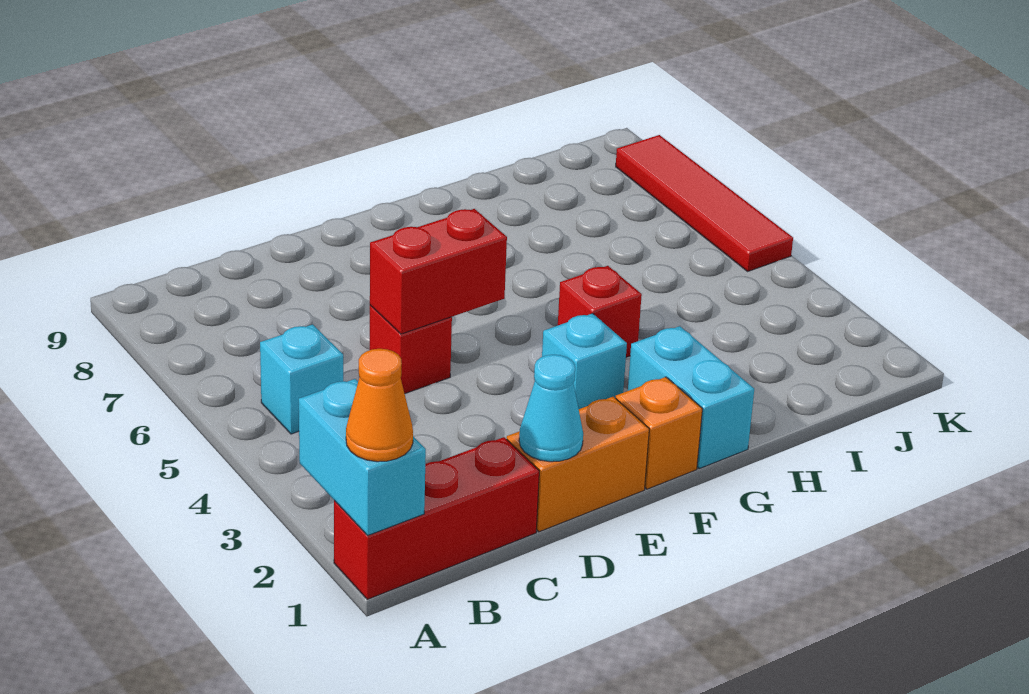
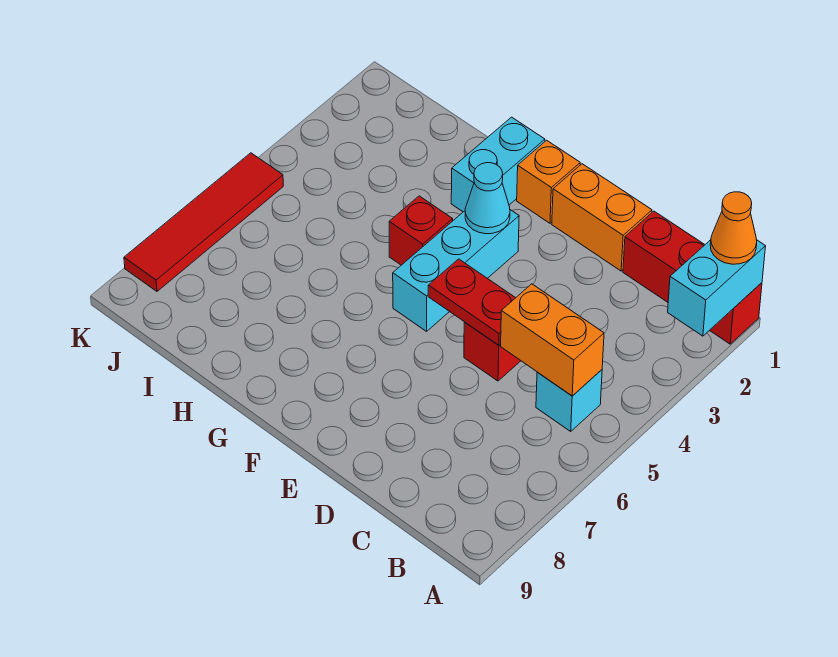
none -> orange 1x2 brick [501,284,604,396]
cyan 1x1 cone [519,355,583,462] -> cyan 1x1 cone moved to [465,163,510,234]
red 1x2 brick [370,209,507,334] -> red 1x2 plate [428,259,515,345]
cyan 1x1 brick [542,313,627,409] -> cyan 1x3 brick [393,210,519,331]

